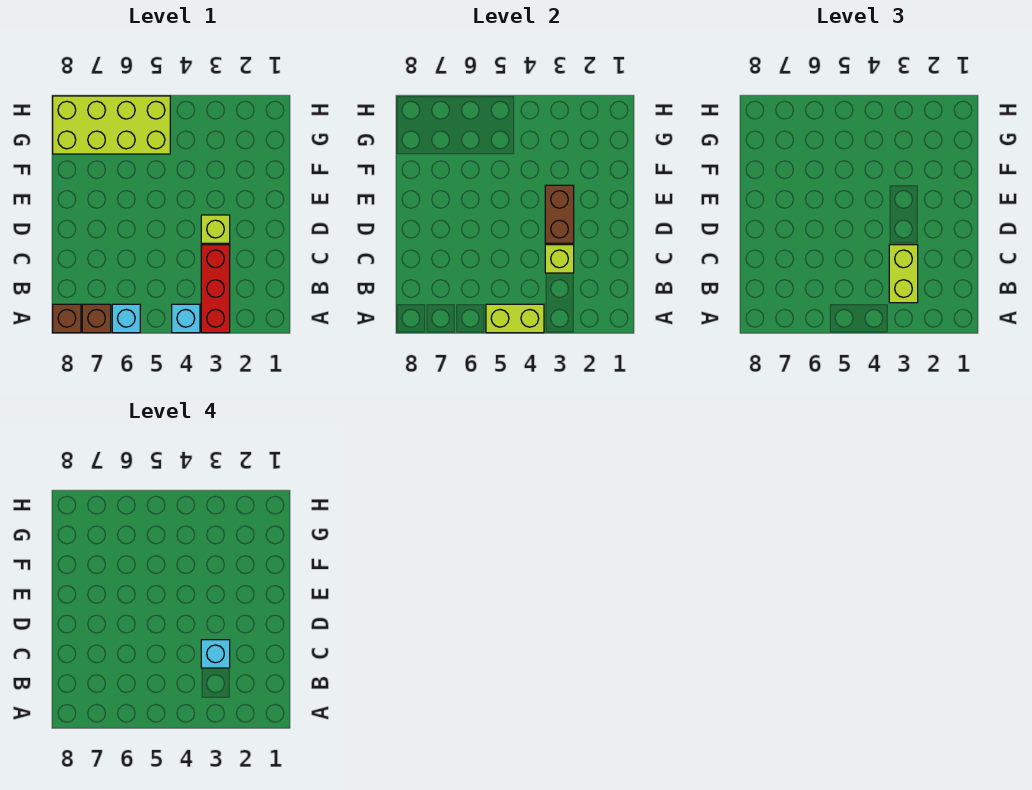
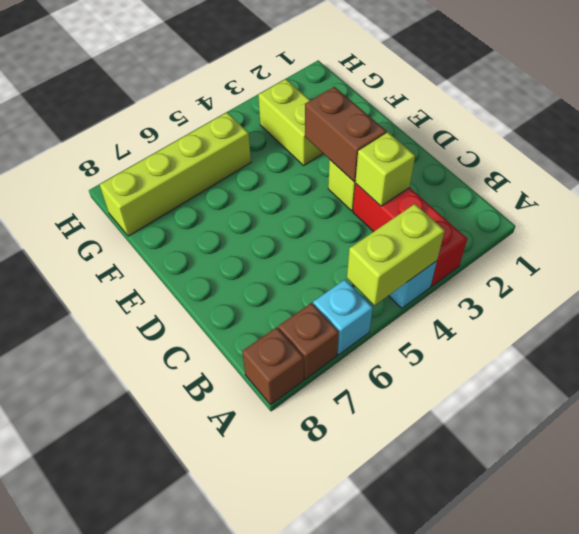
lime 1x2 brick [889,245,918,303] -> lime 1x2 brick moved to [258,79,323,166]
cyan 1x1 brick [201,640,230,668] -> none
lime 2x4 brick [53,96,170,154] -> lime 1x4 brick [100,113,251,236]

